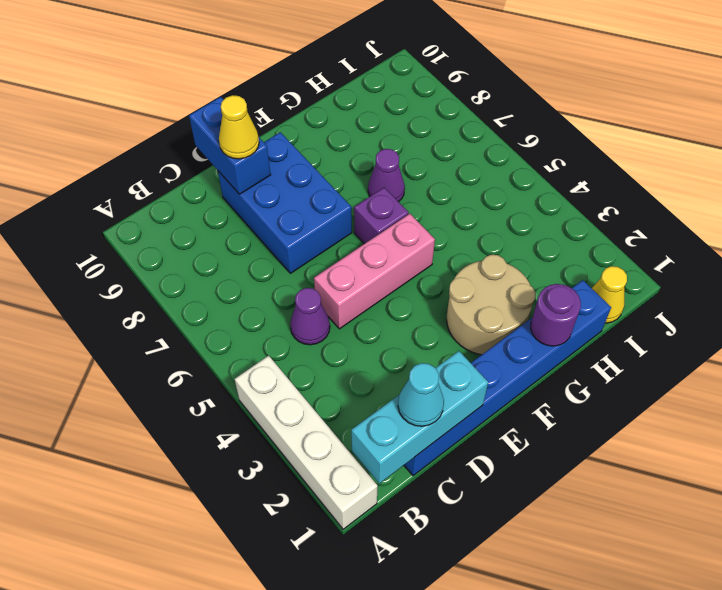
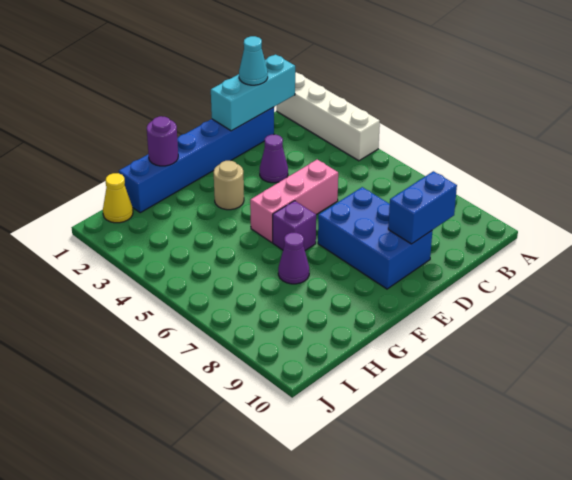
purple 1x1 cone [290,288,330,345] -> purple 1x1 cone moved to [260,135,288,183]
blue 1x2 brick [189,97,271,194] -> blue 1x2 brick turned to [388,171,457,244]
yellow 1x1 cone [219,95,259,159] -> none
tan 2x2 round brick [447,255,535,355] -> tan 1x1 round brick [214,161,244,210]

